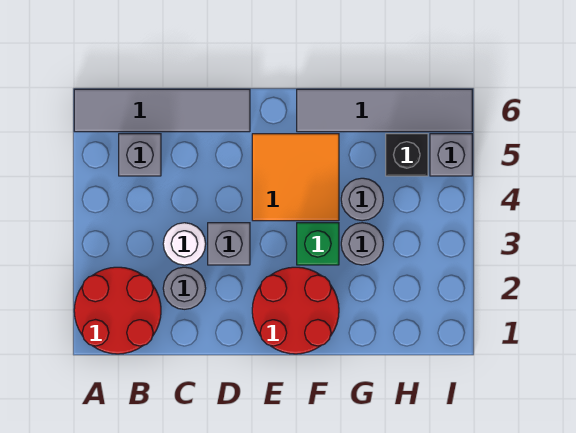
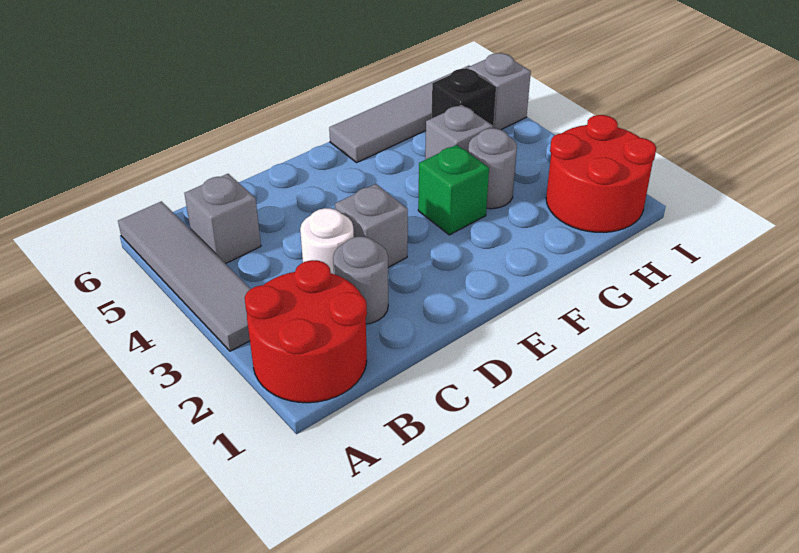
grey 1x4 tile [74,89,250,132] -> grey 1x4 tile turned to [118,201,251,351]
red 2x2 round brick [252,267,339,354] -> red 2x2 round brick moved to [546,115,656,232]
orange 2x2 tile [252,134,339,221] -> none
grey 1x1 round brick [341,178,383,221] -> grey 1x1 brick [425,105,493,160]

